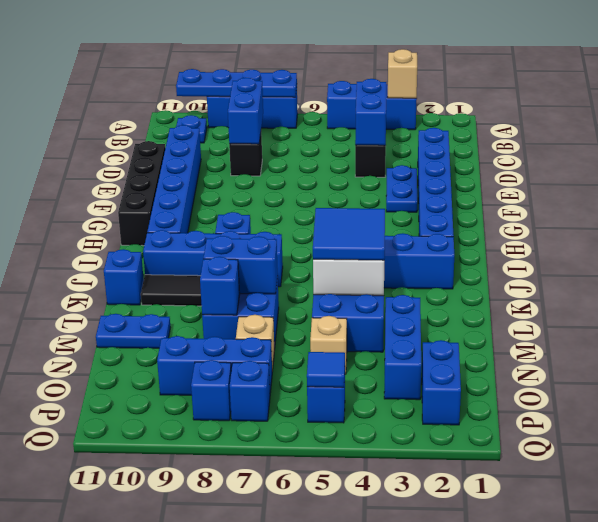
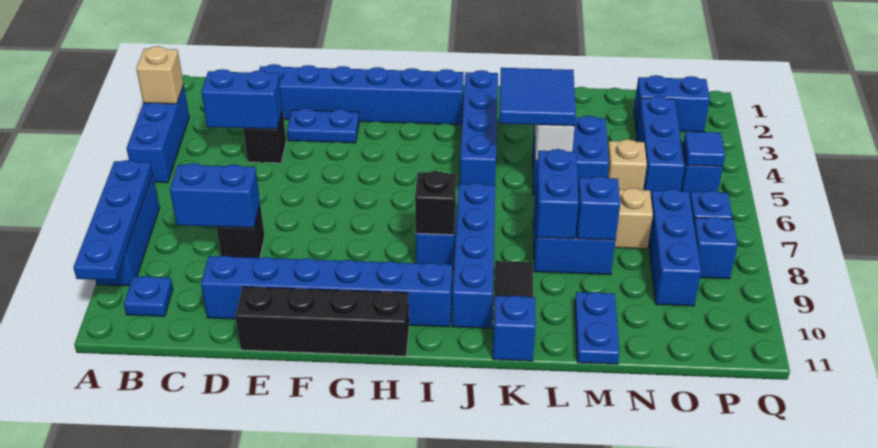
none -> black 1x1 brick [415,171,456,235]
blue 1x3 brick [384,295,421,400] -> blue 1x3 brick turned to [636,96,685,194]

